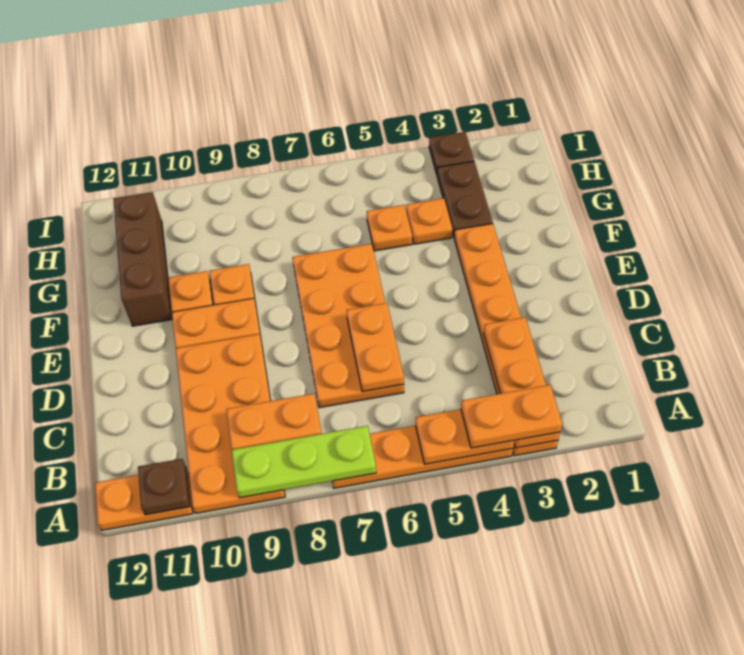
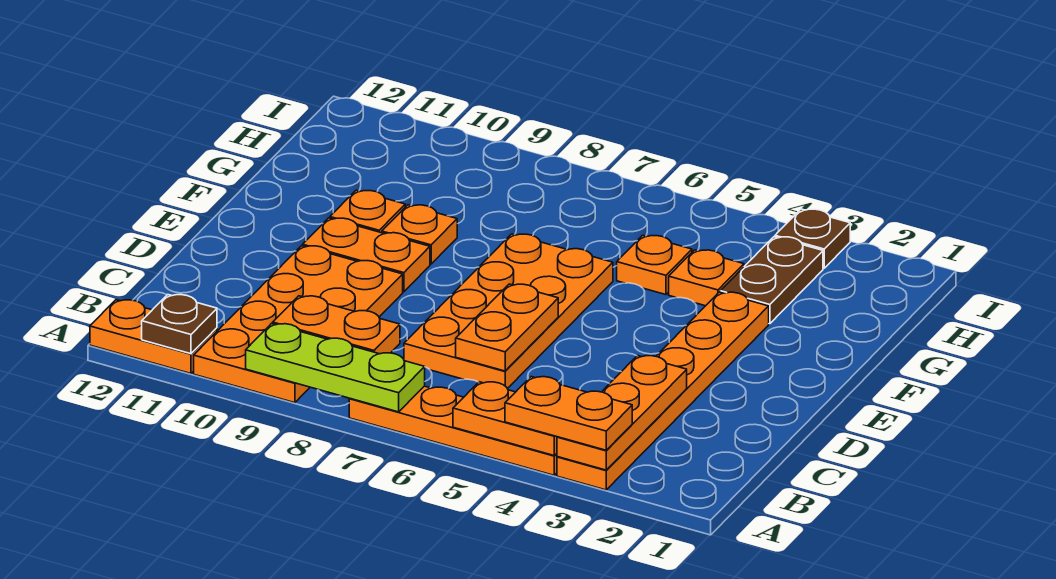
brown 1x3 brick [113,192,172,326] -> none

